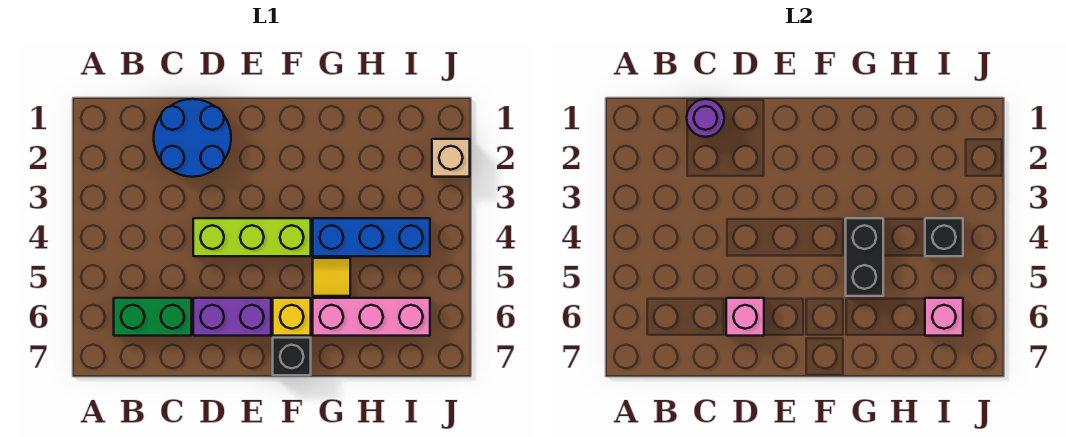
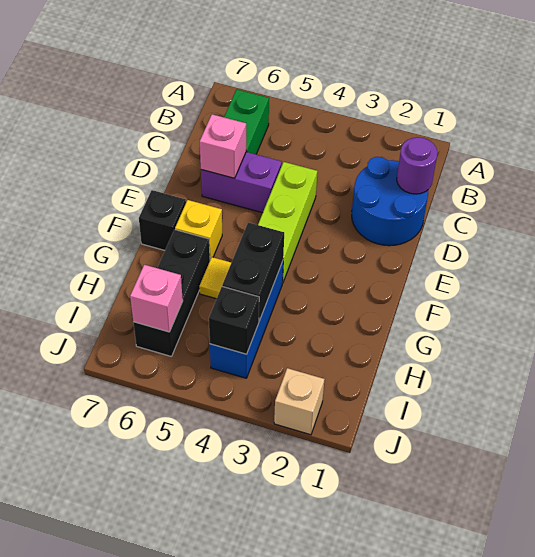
purple 1x2 brick [193,298,271,336] -> purple 1x2 brick turned to [201,152,282,213]
black 1x2 brick [846,218,883,296] -> black 1x2 brick turned to [222,223,284,321]
pink 1x3 brick [313,298,430,336] -> black 1x3 brick [133,230,210,357]

